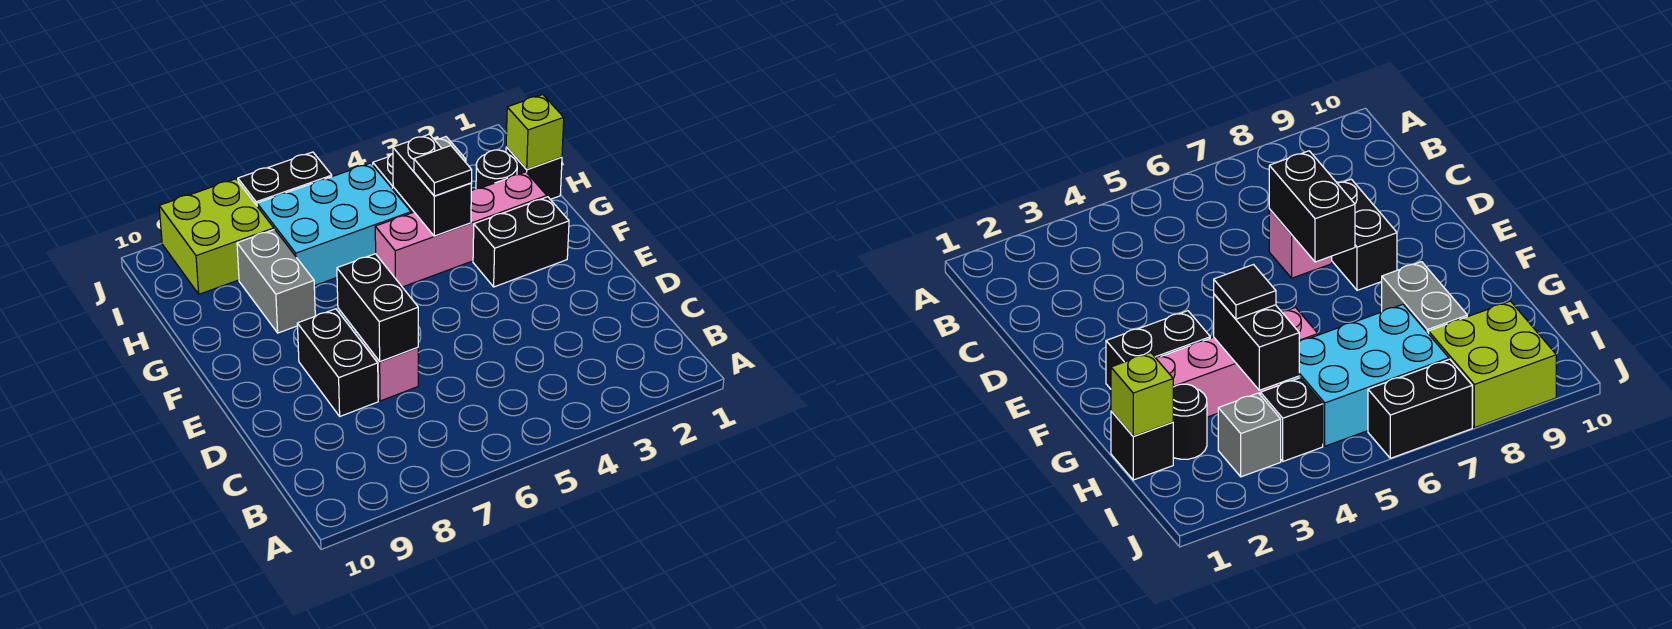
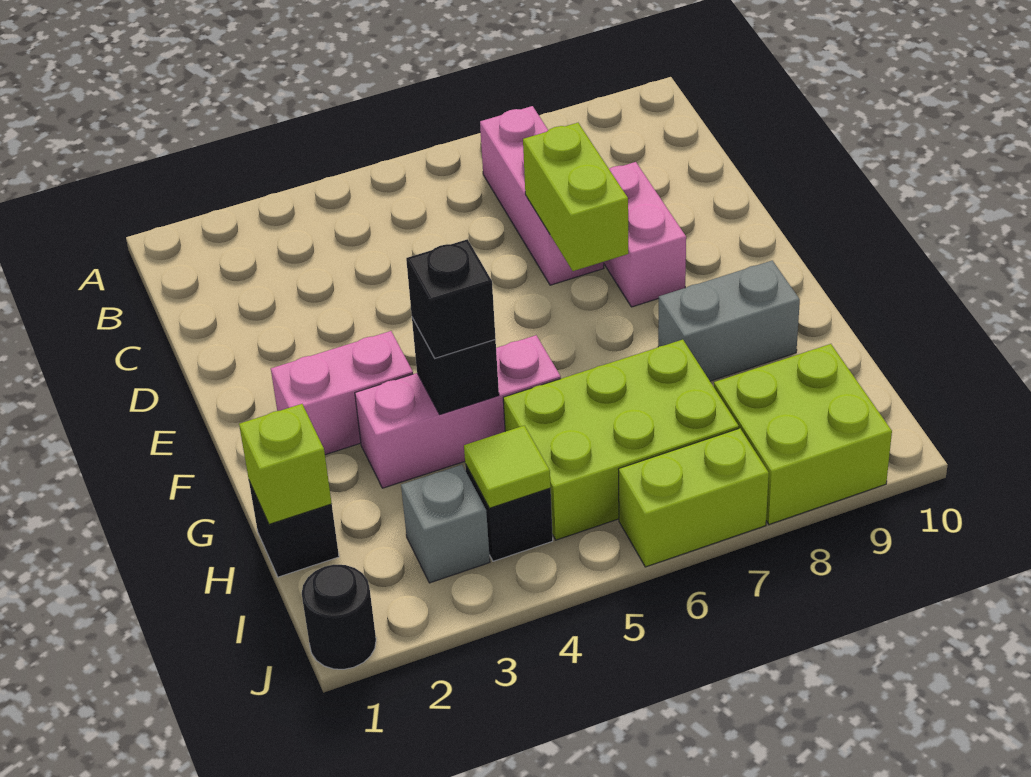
pink 1x1 brick [359,336,418,401] -> pink 1x3 brick [480,106,604,285]
black 1x2 brick [337,254,418,361] -> lime 1x2 brick [523,123,628,271]
black 1x2 brick [297,309,378,416] -> pink 1x2 brick [604,162,686,307]
black 1x2 brick [473,197,569,287] -> pink 1x2 brick [271,331,413,455]
pink 1x4 brick [375,172,547,287] -> pink 1x3 brick [355,335,561,488]
black 1x2 brick [393,134,472,236] -> black 1x1 brick [412,318,499,414]
black 1x1 tile [414,146,472,196] -> black 1x1 brick [406,239,496,358]
grey 1x2 brick [237,229,315,333] -> grey 1x2 brick turned to [658,260,800,381]
black 1x1 round brick [476,150,517,189] -> black 1x1 round brick moved to [302,565,376,669]
cyan 2x3 brick [257,163,411,286] -> lime 2x3 brick [503,340,739,540]
none -> lime 1x1 tile [464,426,551,508]
black 1x2 brick [238,152,332,206] -> lime 1x2 brick [619,428,769,567]

